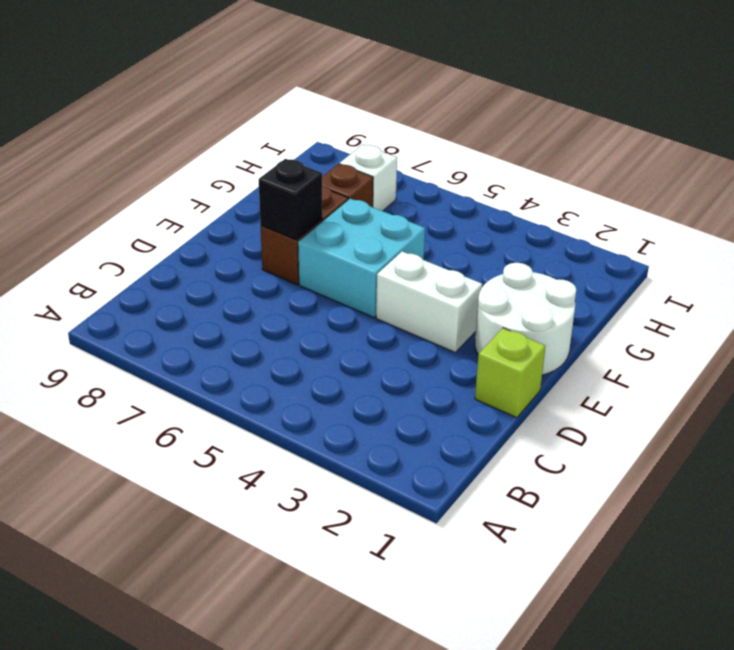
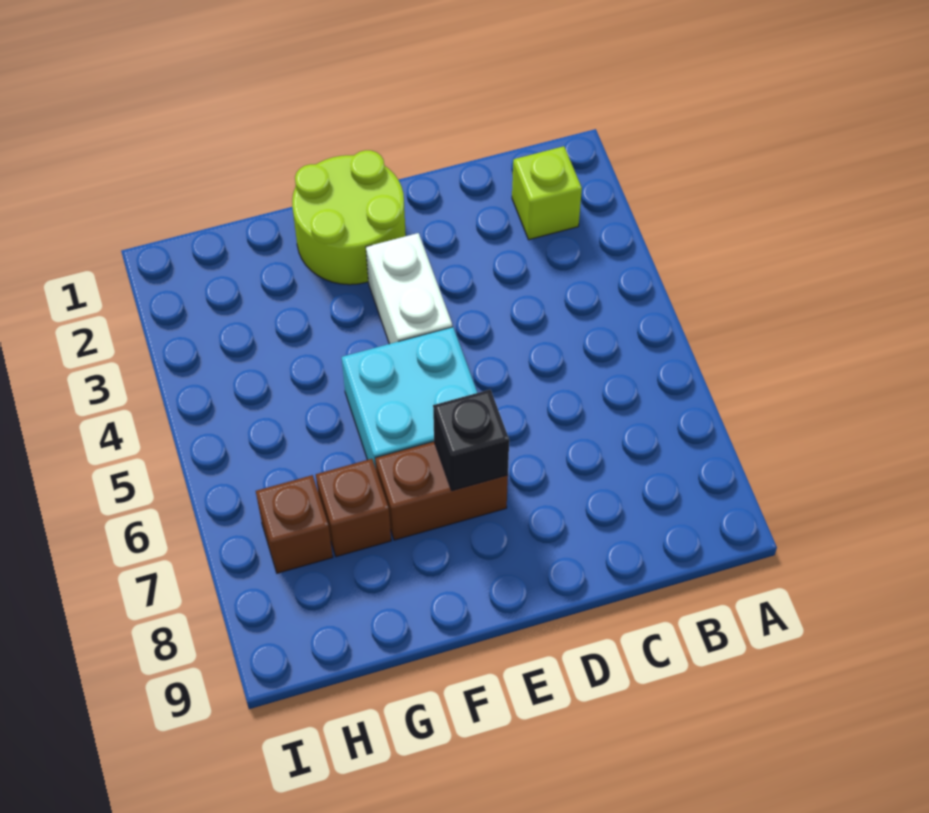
lime 1x1 brick [475,328,545,418] -> lime 1x1 brick moved to [512,146,582,240]
white 2x2 round brick [475,263,576,375] -> lime 2x2 round brick [292,150,406,285]
white 1x1 brick [340,145,397,211] -> brown 1x1 brick [256,475,333,573]

